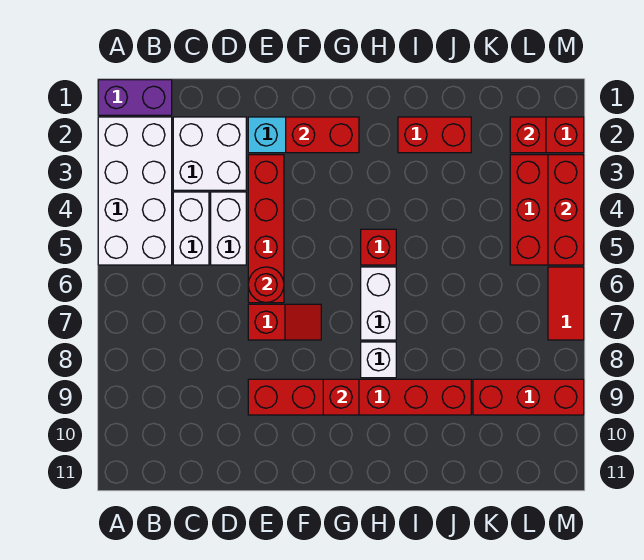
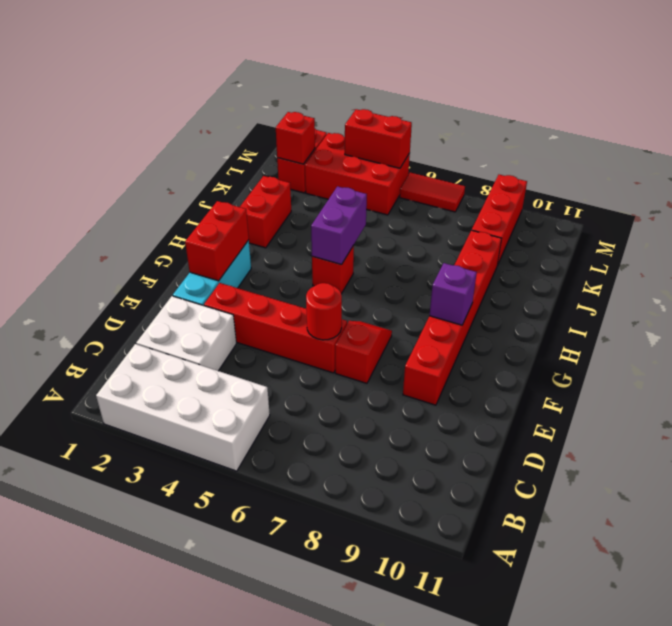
purple 1x2 brick [98,80,172,115] -> purple 1x2 brick moved to [311,186,367,265]
white 1x2 brick [173,192,209,265] -> none
white 1x2 brick [211,192,246,265] -> none
red 1x1 brick [323,379,359,415] -> purple 1x1 brick [429,263,477,325]
white 1x2 brick [361,267,396,340] -> none
white 1x1 brick [361,342,396,378] -> none
red 1x3 brick [548,155,584,265] -> red 1x2 brick [345,109,412,168]

